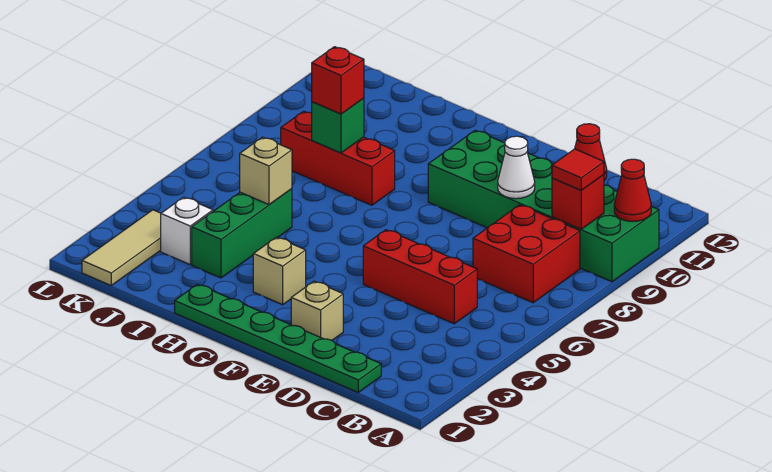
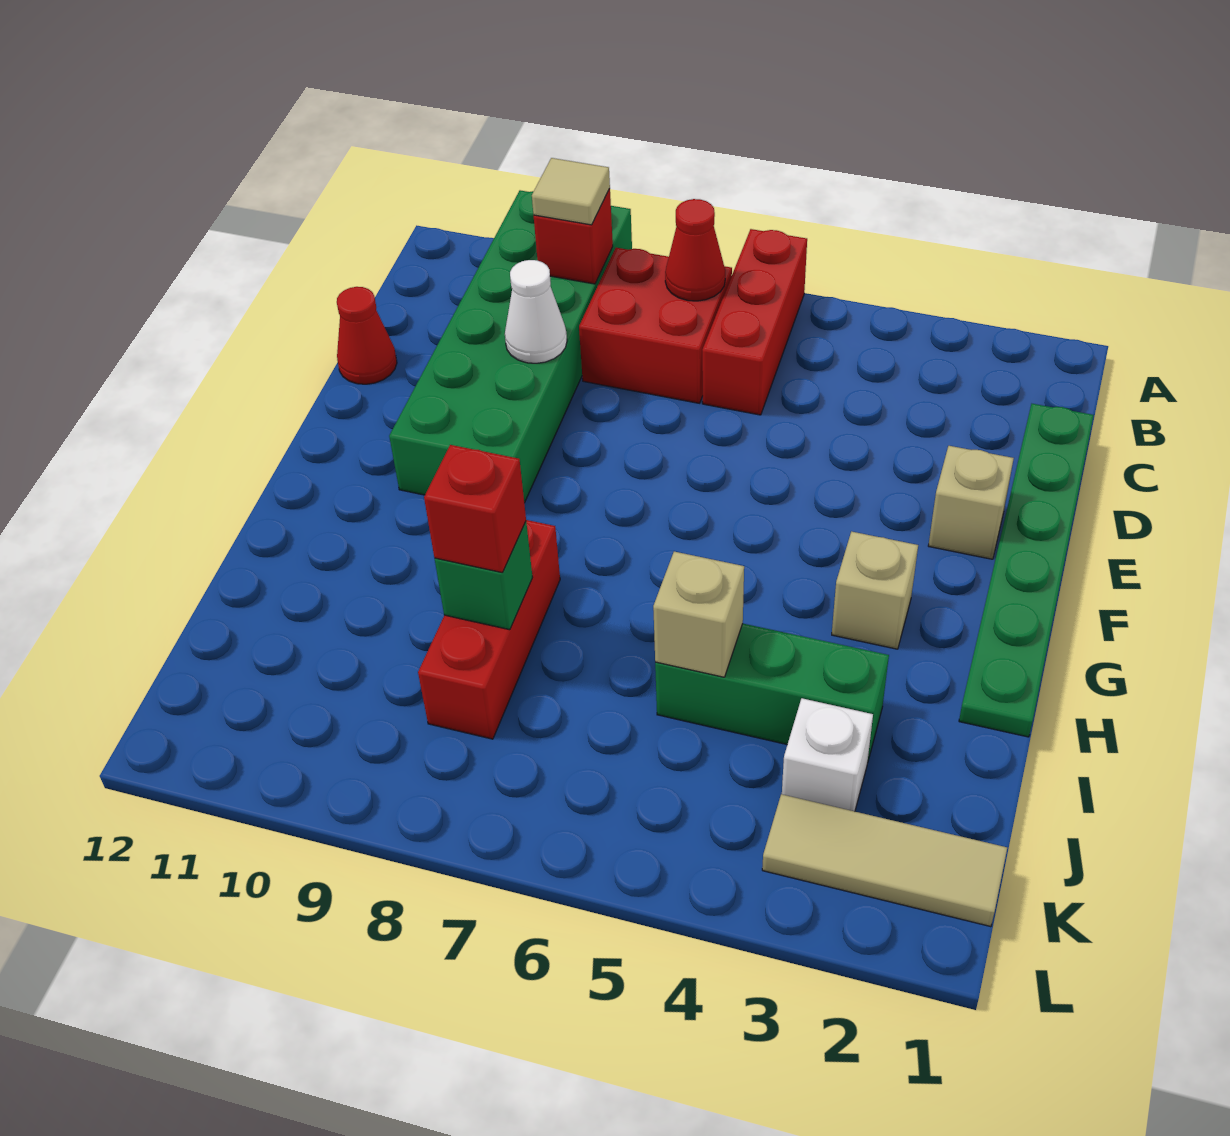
red 1x1 cone [614,159,651,222] -> red 1x1 cone moved to [665,199,725,301]
red 1x1 tile [552,149,604,190] -> tan 1x1 tile [532,158,610,225]
red 1x3 brick [363,230,477,324] -> red 1x3 brick moved to [702,229,807,415]

